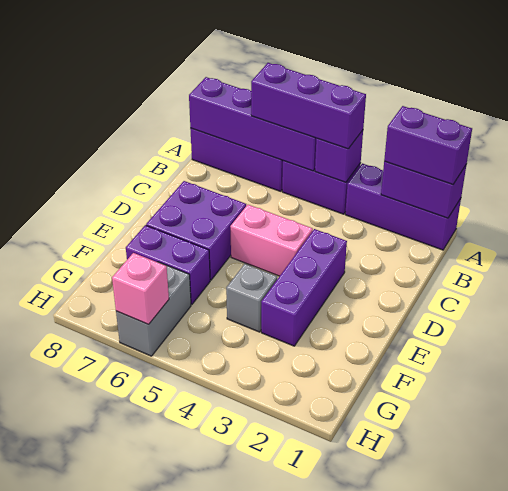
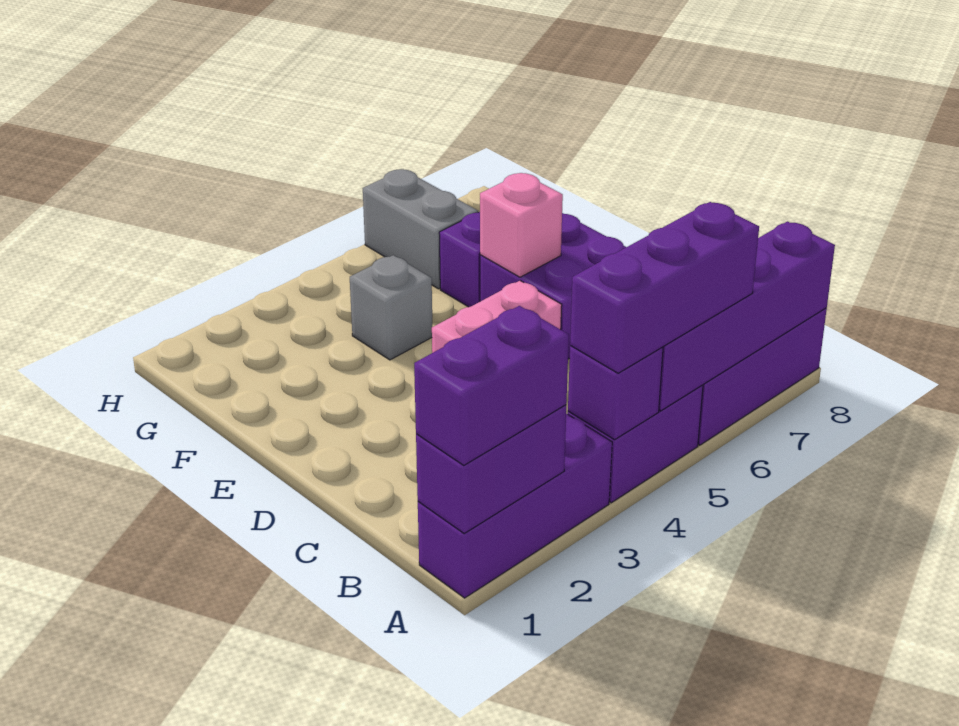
purple 1x3 brick [261,229,347,346] -> none
pink 1x1 brick [112,253,169,324] -> pink 1x1 brick moved to [480,173,563,277]

